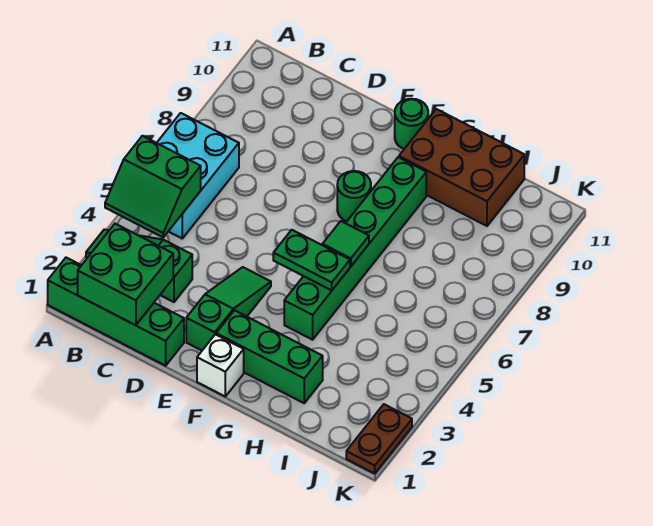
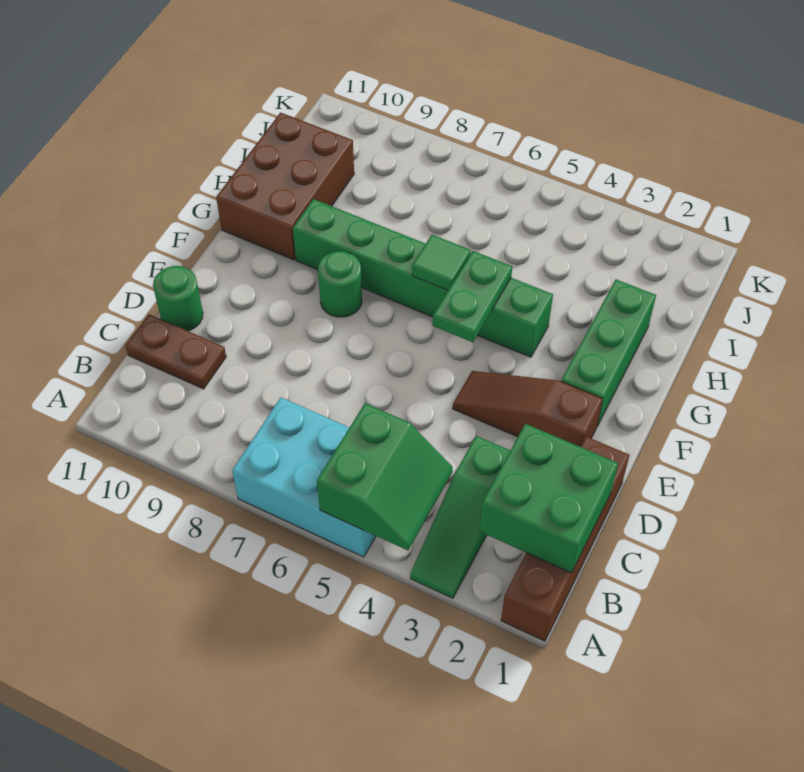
green 1x4 brick [48,258,184,366] -> brown 1x4 brick [501,437,629,641]
green 1x3 slope [186,267,271,350] -> brown 1x3 slope [453,371,603,447]
white 1x1 brick [197,334,244,396] -> none
green 1x1 round brick [395,99,428,149] -> green 1x1 round brick moved to [153,266,203,331]
brown 1x2 plate [346,404,412,473] -> brown 1x2 plate moved to [125,314,226,389]

